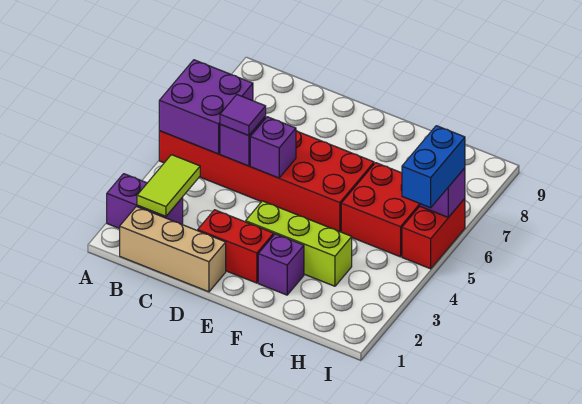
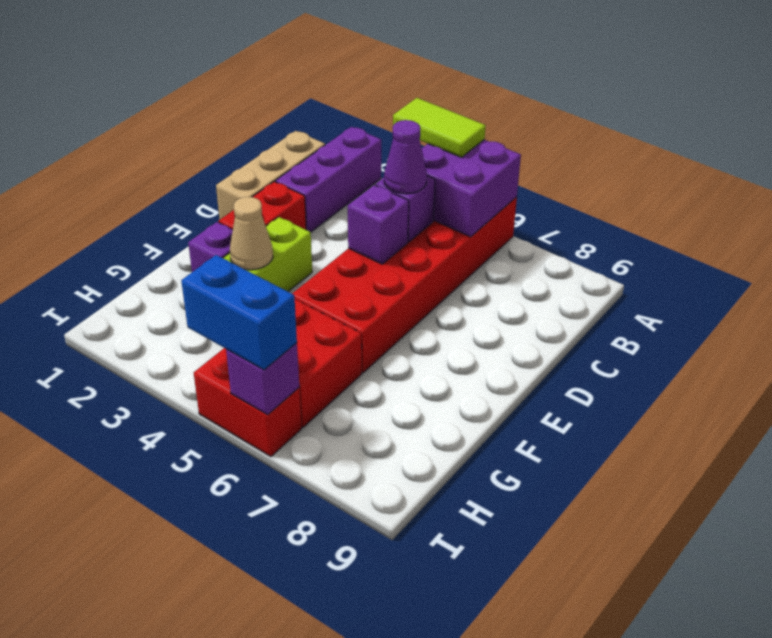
purple 1x2 brick [107,174,183,229] -> purple 1x3 brick [275,127,381,232]
lime 1x2 tile [137,155,200,216] -> lime 1x2 tile moved to [393,98,486,157]
purple 1x1 tile [220,95,266,136] -> purple 1x1 cone [384,120,427,194]
none -> tan 1x1 cone [230,197,273,270]

